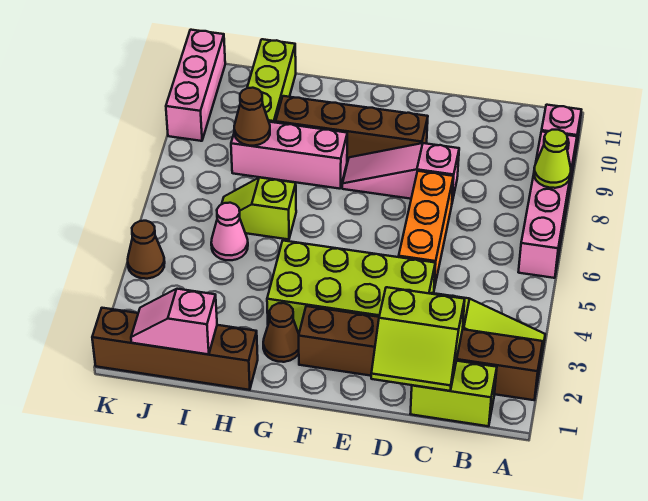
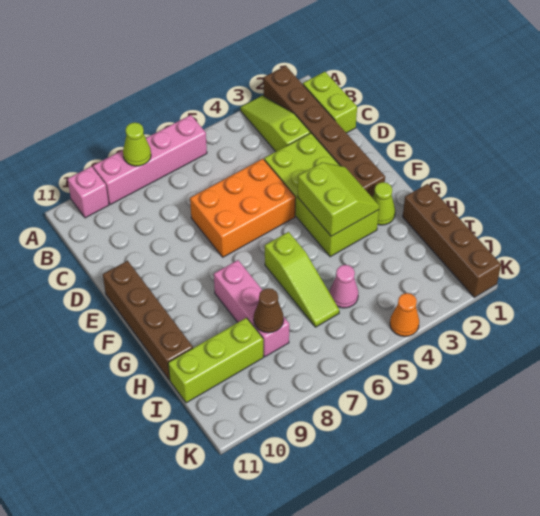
lime 2x2 slope [371,287,465,391] -> lime 2x2 slope moved to [298,162,379,236]
orange 1x3 brick [399,171,453,288] -> orange 2x3 brick [190,159,296,257]
pink 1x3 slope [342,143,459,202] -> none
brown 1x4 brick [276,96,428,161] -> brown 1x4 brick moved to [103,261,193,380]
brown 1x1 cone [263,303,299,362] -> lime 1x1 cone [372,182,395,225]
lime 1x2 slope [222,178,296,240] -> lime 1x3 slope [265,232,339,327]
pink 1x2 slope [131,289,217,354] -> none
brown 1x1 cone [128,221,165,279] -> orange 1x1 cone [390,293,419,337]
pink 1x3 brick [166,30,225,141] -> none

